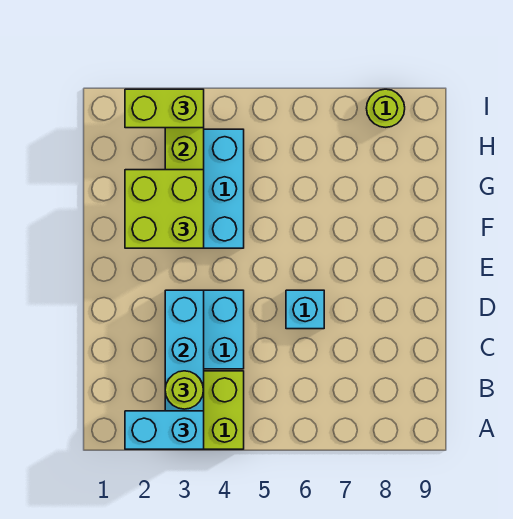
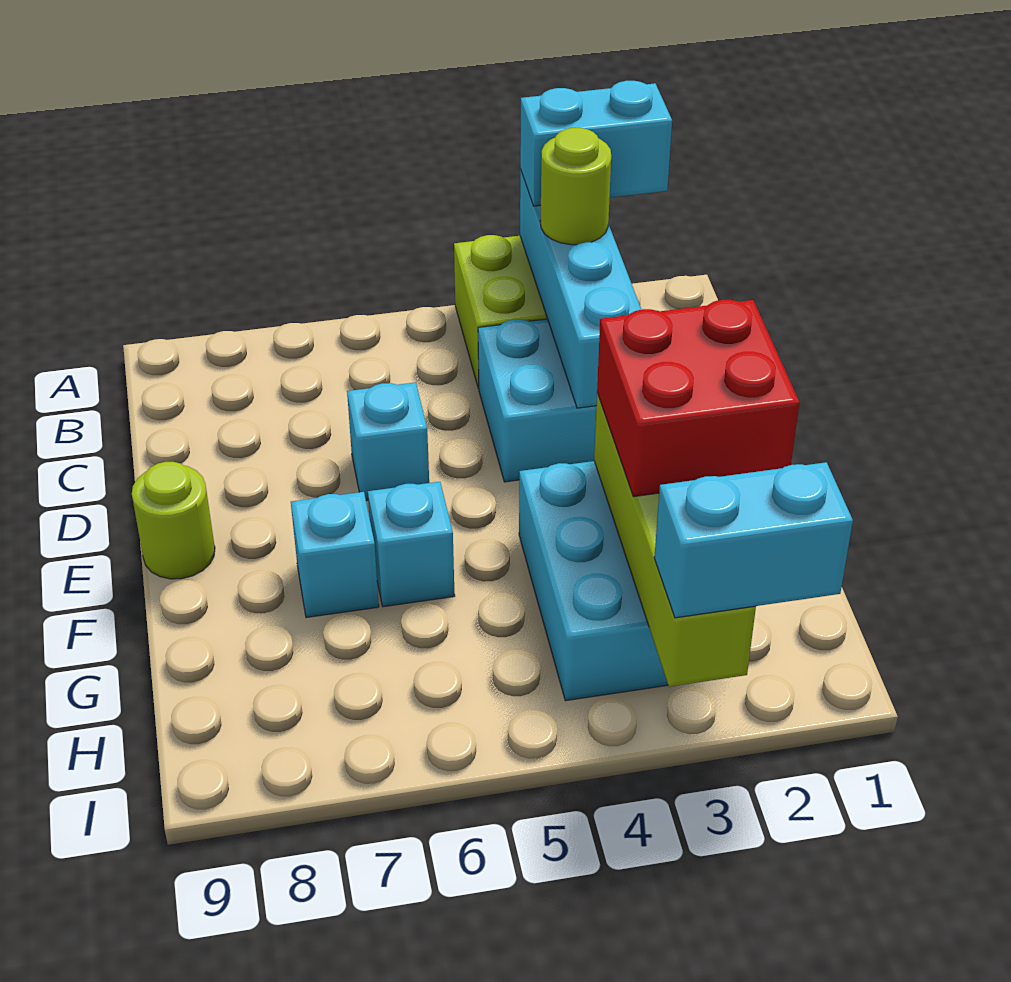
lime 2x2 brick [125,170,204,248] -> red 2x2 brick [597,300,800,497]
none -> cyan 1x1 brick [368,482,455,607]
none -> cyan 1x1 brick [291,492,379,618]
lime 1x2 brick [125,89,204,128] -> cyan 1x2 brick [654,462,853,618]
lime 1x1 round brick [366,89,405,127] -> lime 1x1 round brick moved to [132,462,215,579]

